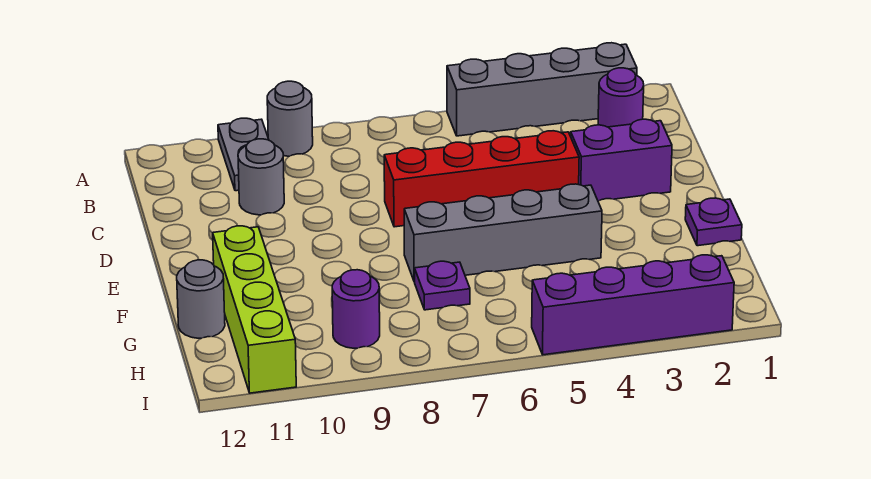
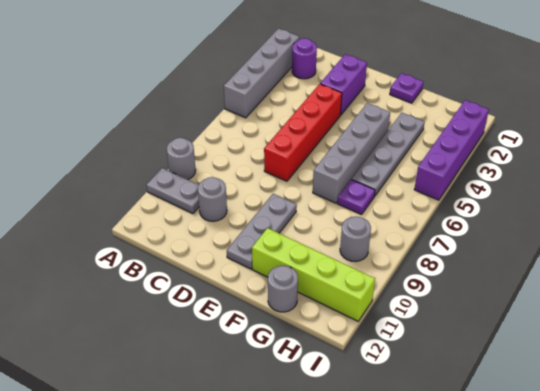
none -> grey 1x3 plate [227,194,297,269]
none -> grey 1x4 plate [352,113,425,196]
purple 1x1 round brick [332,270,380,348] -> grey 1x1 round brick [340,216,371,261]

